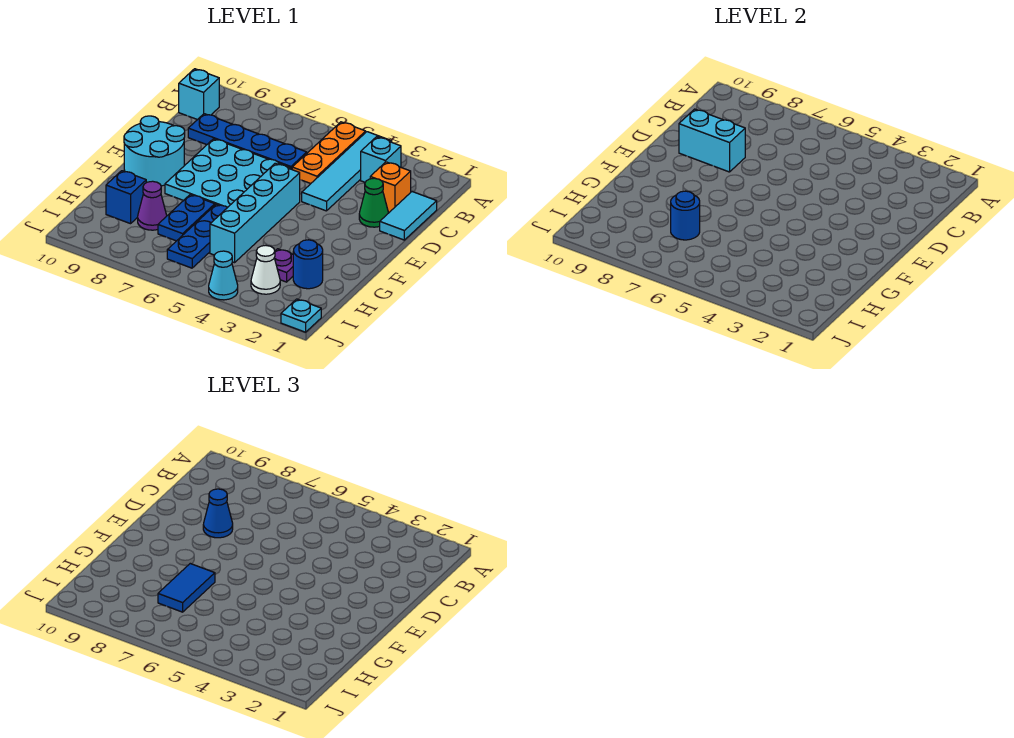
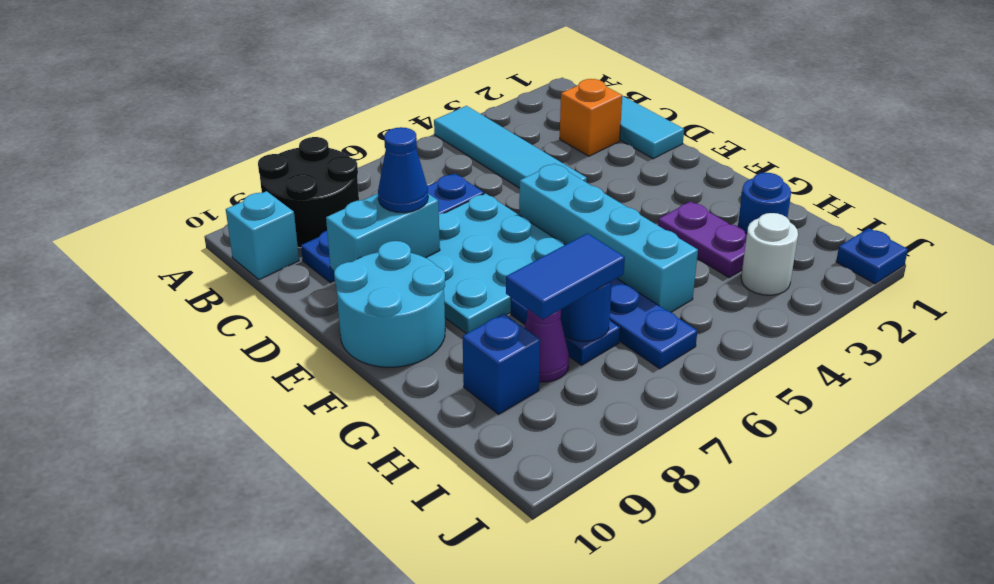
orange 1x3 plate [292,122,366,184] -> none
none -> black 2x2 round brick [258,137,359,248]
cyan 1x1 brick [361,137,401,182] -> none
green 1x1 cone [359,178,388,227] -> none
blue 1x2 tile [158,564,215,612] -> blue 1x2 tile turned to [506,233,625,319]
purple 1x1 plate [274,249,293,282] -> purple 1x2 plate [658,201,747,278]
white 1x1 cone [251,246,280,294] -> white 1x1 round brick [741,213,798,295]
cyan 1x1 plate [281,299,321,332] -> blue 1x1 plate [836,228,908,284]
cyan 1x1 cone [209,251,238,300] -> none

